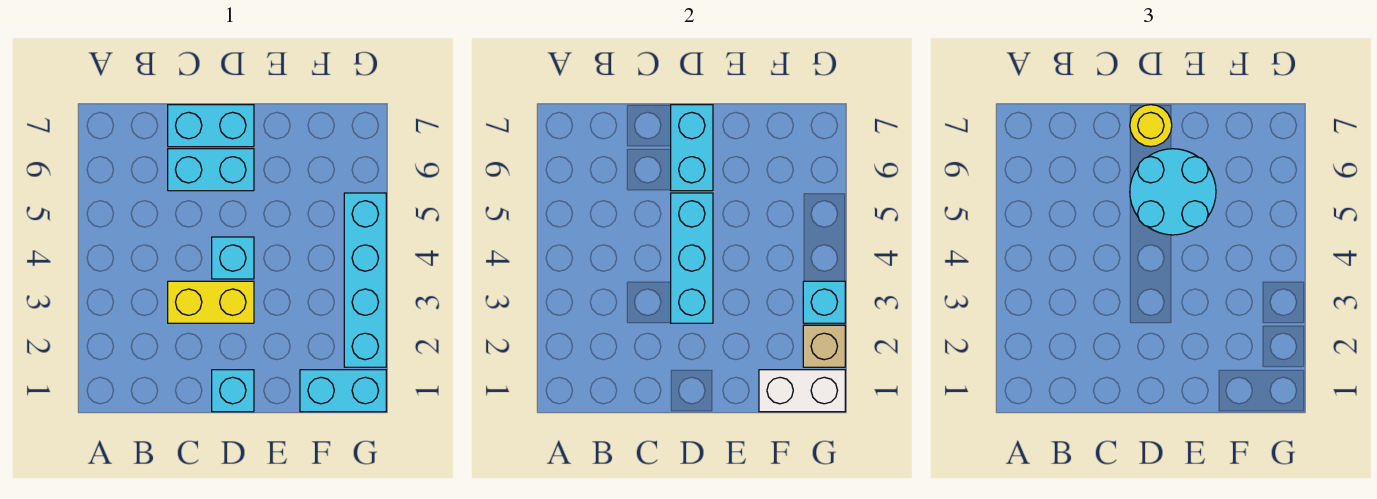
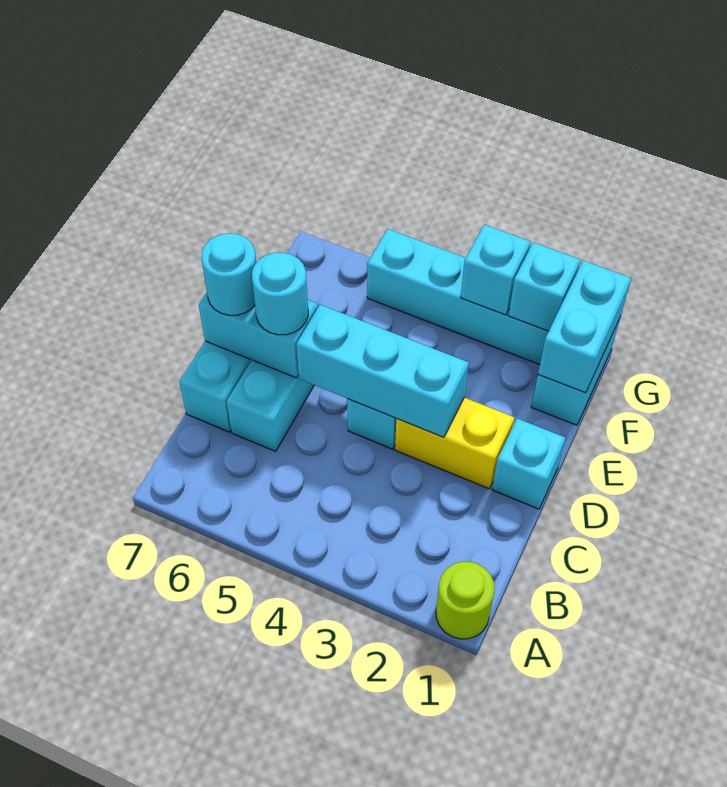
none -> lime 1x1 round brick [436,561,495,639]
yellow 1x2 brick [168,281,254,323] -> yellow 1x2 brick turned to [395,398,514,489]
cyan 2x2 round brick [1130,149,1216,235] -> cyan 1x1 round brick [252,253,308,335]
yellow 1x1 round brick [1130,105,1172,147] -> cyan 1x1 round brick [201,233,256,315]
white 1x2 brick [759,370,845,412] -> cyan 1x2 brick [538,261,631,393]
tan 1x1 brick [803,325,845,367] -> cyan 1x1 brick [509,242,580,331]

